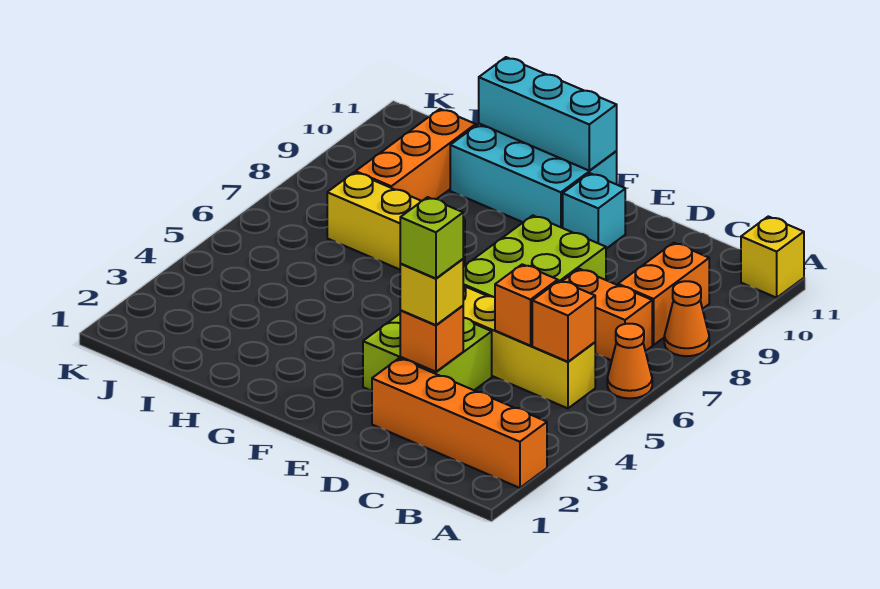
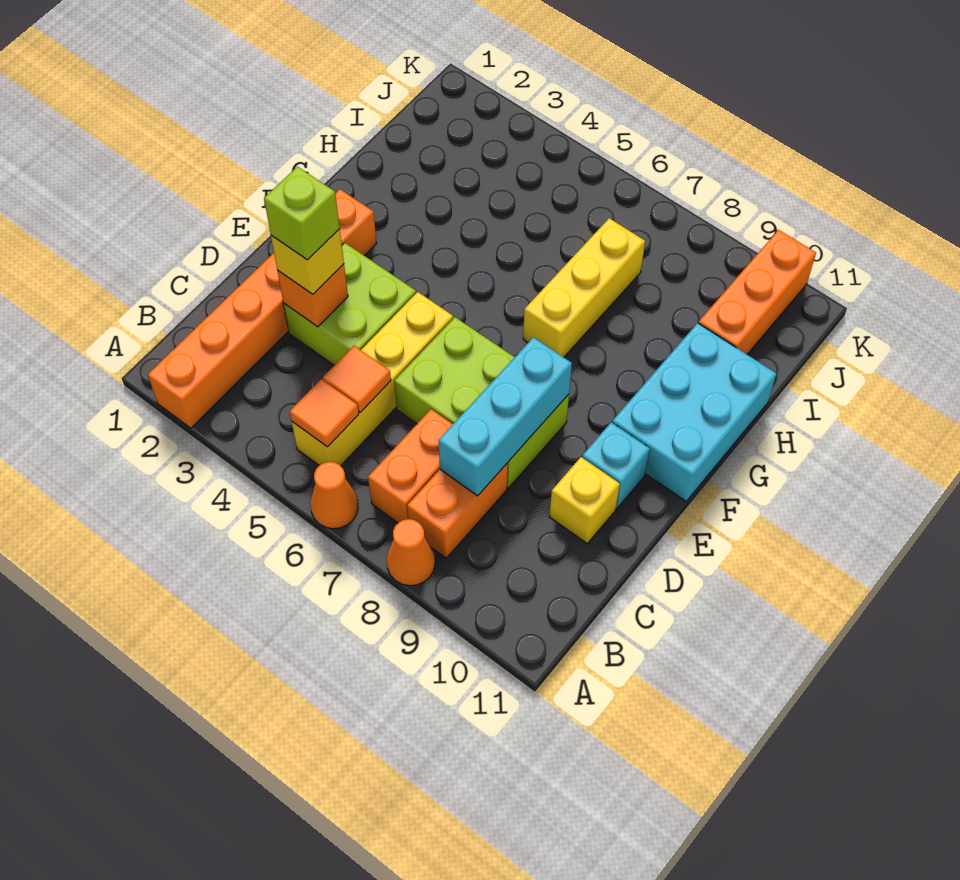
orange 1x4 brick [372,358,547,488] -> orange 1x6 brick [148,189,377,428]
yellow 1x1 brick [741,216,804,298] -> yellow 1x1 brick moved to [550,457,620,543]
orange 1x1 brick [532,280,595,362] -> orange 1x1 tile [290,379,359,447]
orange 1x2 brick [618,243,709,345] -> orange 1x2 brick turned to [407,463,508,558]
orange 1x1 brick [495,264,558,346] -> orange 1x1 tile [323,346,391,412]
cyan 1x3 brick [479,57,617,170] -> cyan 1x3 brick moved to [438,337,572,496]
orange 1x3 brick [356,109,476,201] -> orange 1x3 brick turned to [699,230,816,354]

